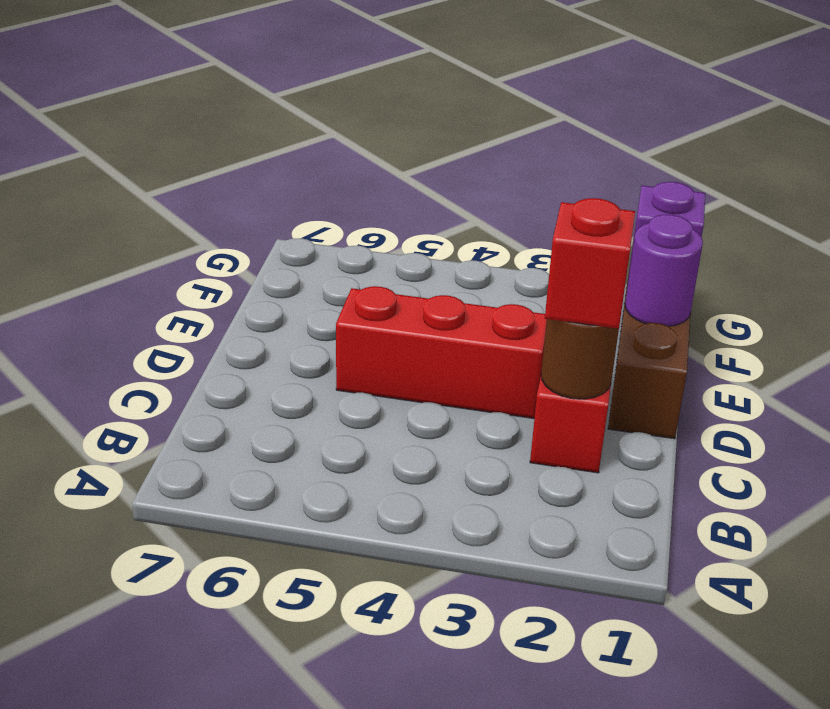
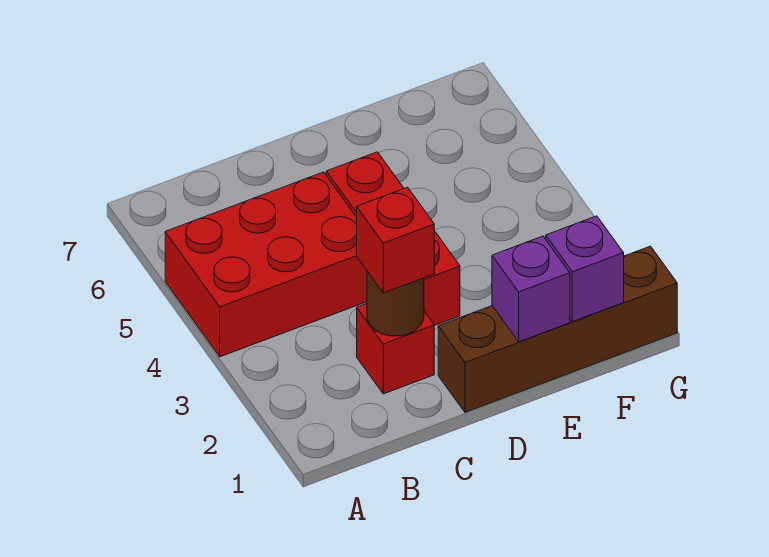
none -> red 2x3 brick [165,172,367,357]
purple 1x1 round brick [625,214,703,326] -> purple 1x1 brick [492,236,570,342]

